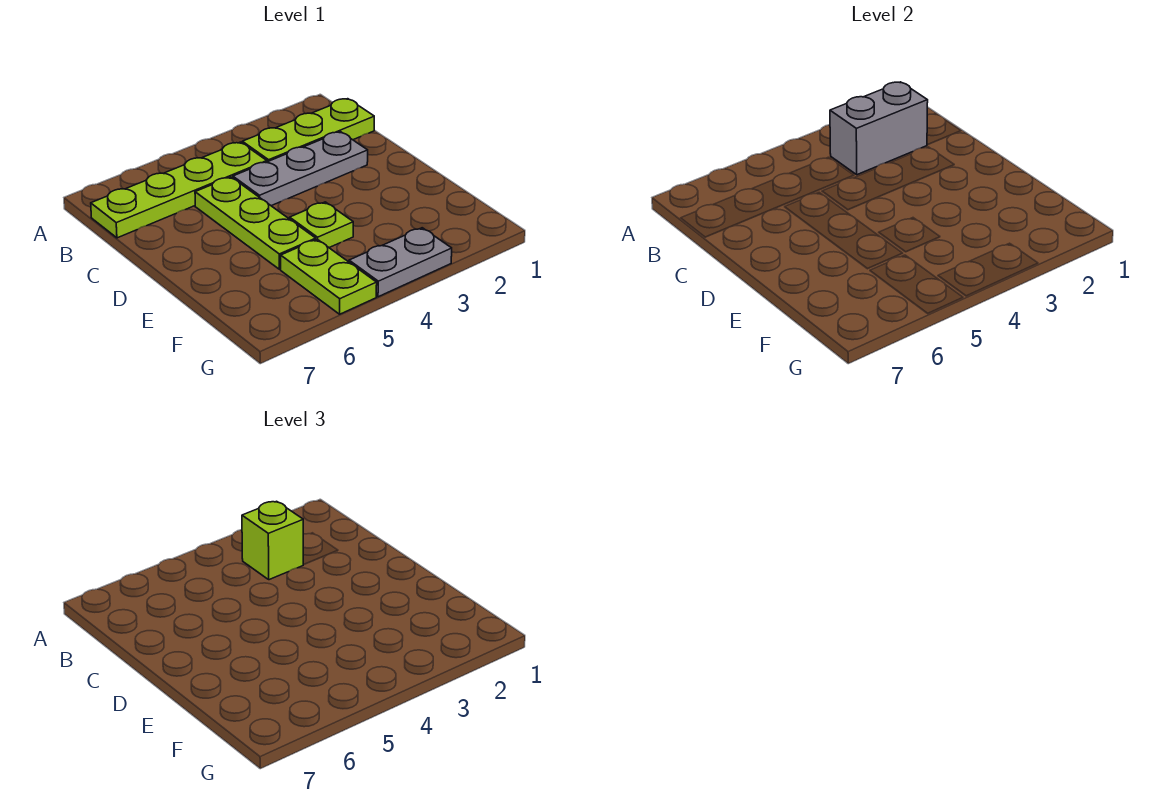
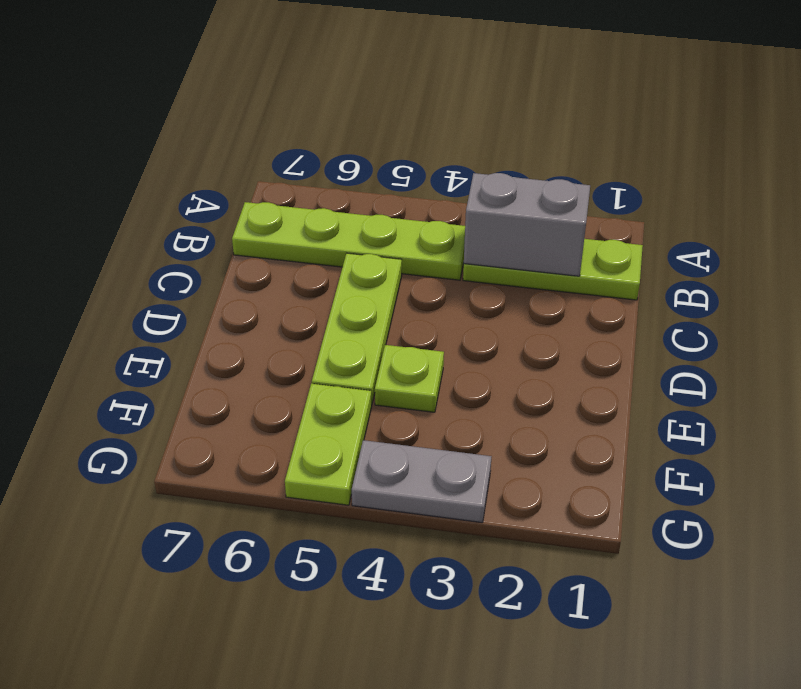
lime 1x1 brick [242,501,303,580] -> none
grey 1x3 plate [233,132,368,206] -> none

